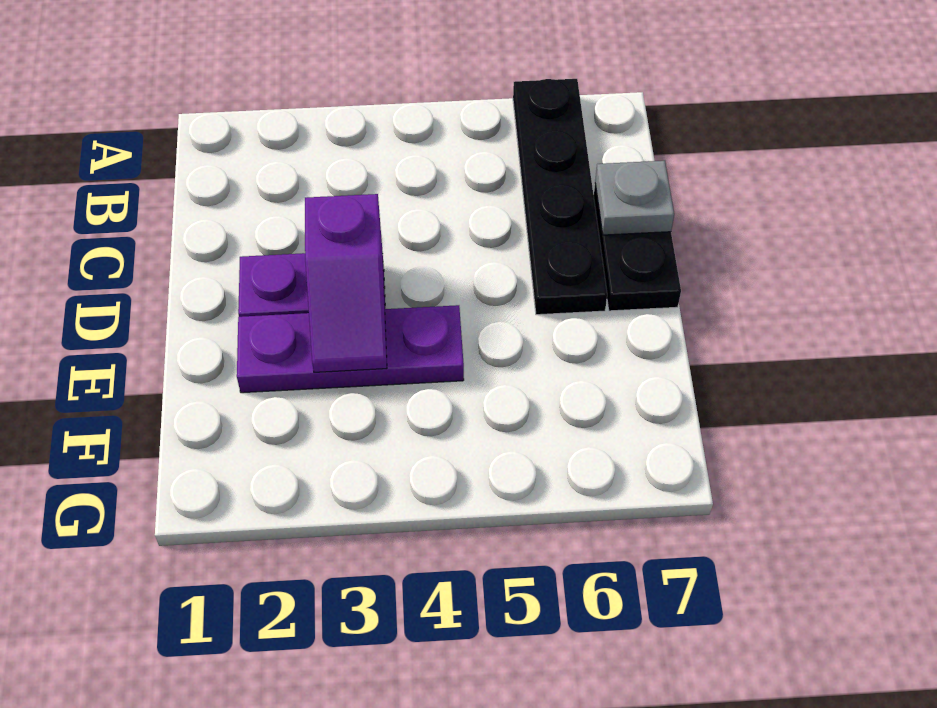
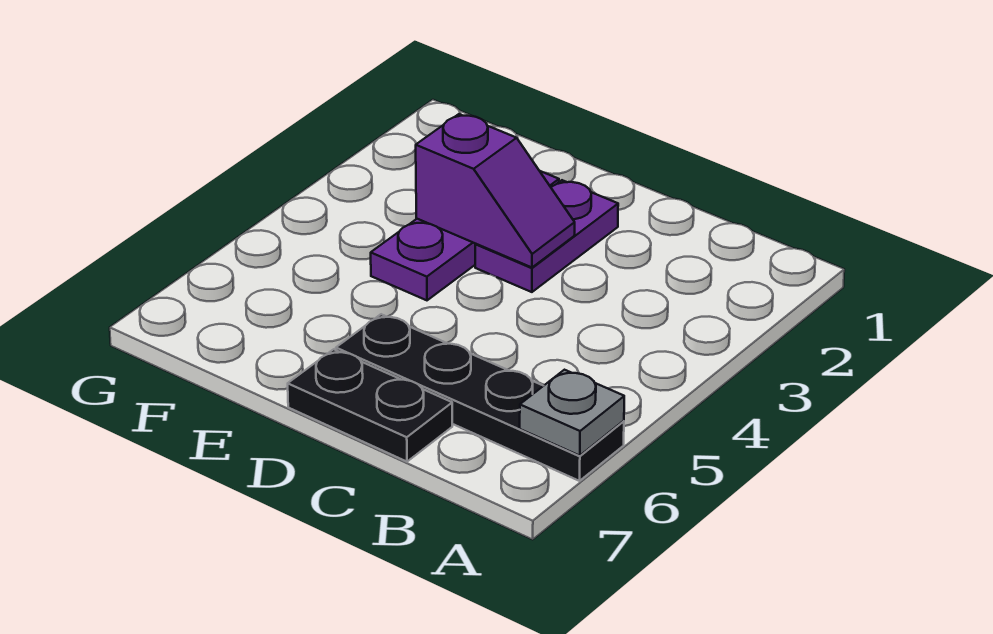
grey 1x1 plate [595,161,674,235] -> grey 1x1 plate moved to [520,370,624,456]
purple 1x2 slope [305,194,387,372] -> purple 1x2 slope turned to [416,114,575,267]

